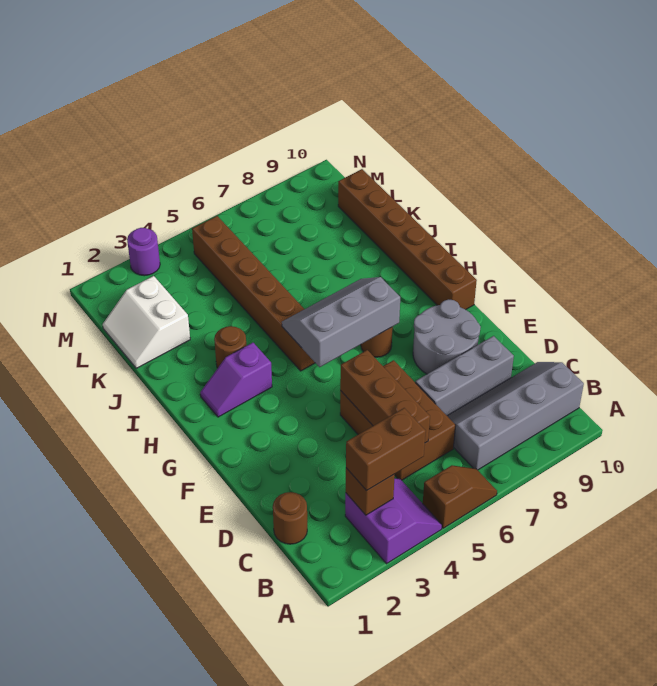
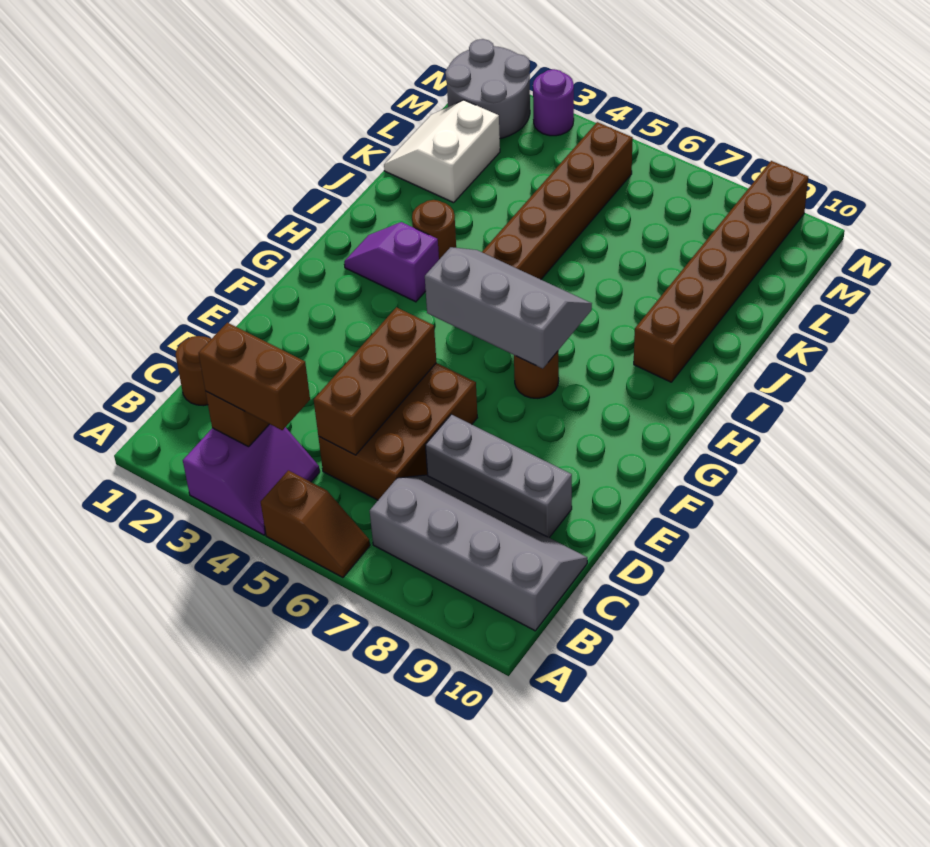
grey 2x2 round brick [413,299,481,374] -> grey 2x2 round brick moved to [445,39,530,138]
brown 1x6 brick [338,169,477,310] -> brown 1x6 brick moved to [634,161,808,382]

